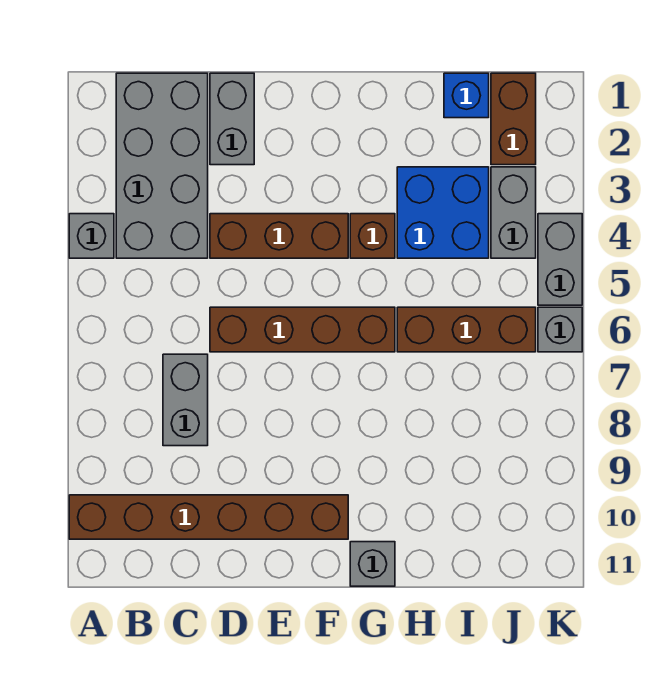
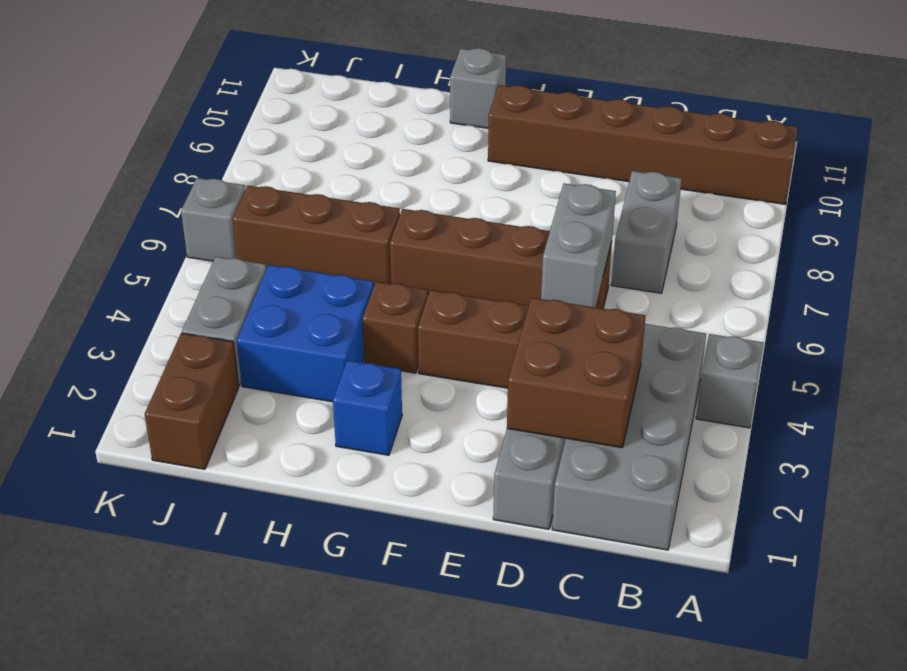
none -> brown 2x2 brick [507,298,646,448]
blue 1x1 brick [444,73,489,118] -> blue 1x1 brick moved to [333,360,402,455]
grey 1x2 brick [538,214,582,305] -> grey 1x2 brick moved to [541,183,616,307]

